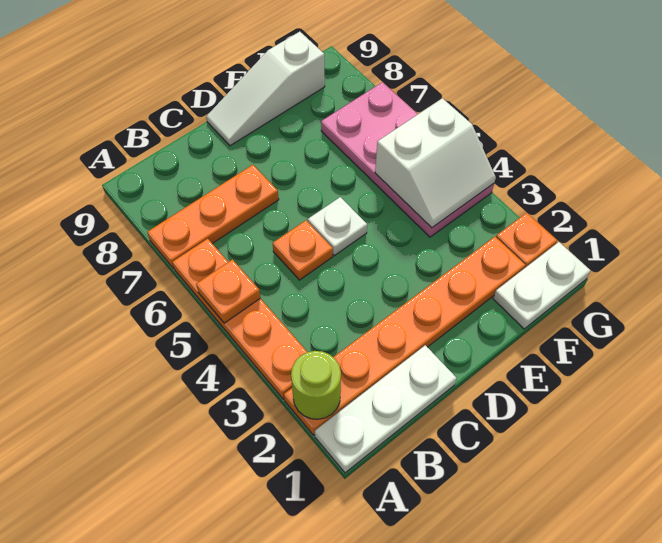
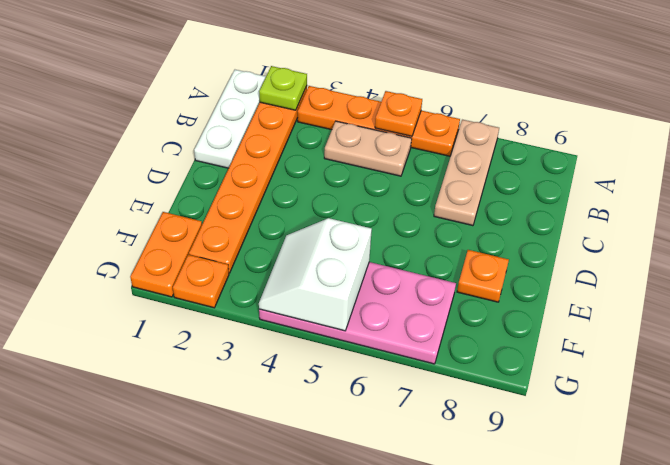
lime 1x1 round brick [291,351,341,419] -> lime 1x1 plate [259,66,307,110]
orange 1x3 plate [147,165,279,269] -> tan 1x3 plate [434,120,499,226]
none -> tan 1x2 plate [324,121,412,176]
orange 1x1 plate [273,220,333,280] -> orange 1x1 plate moved to [457,250,509,302]
white 1x1 plate [308,197,367,256] -> none
white 1x3 slope [206,32,325,146] -> none
white 1x2 plate [493,242,591,329] -> orange 1x2 plate [130,212,202,297]

